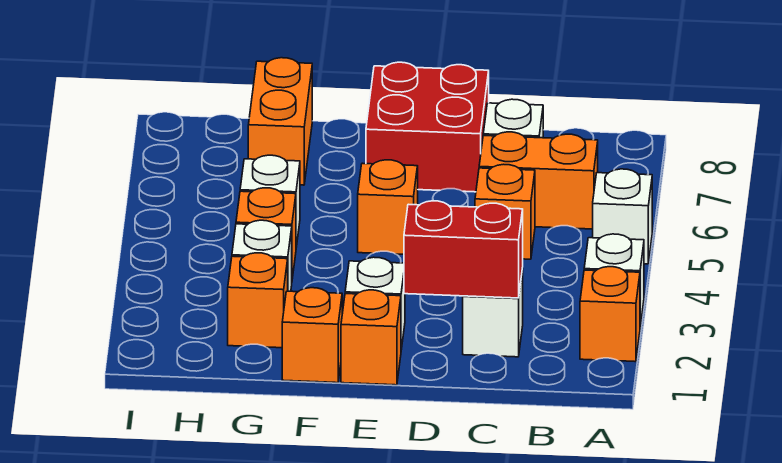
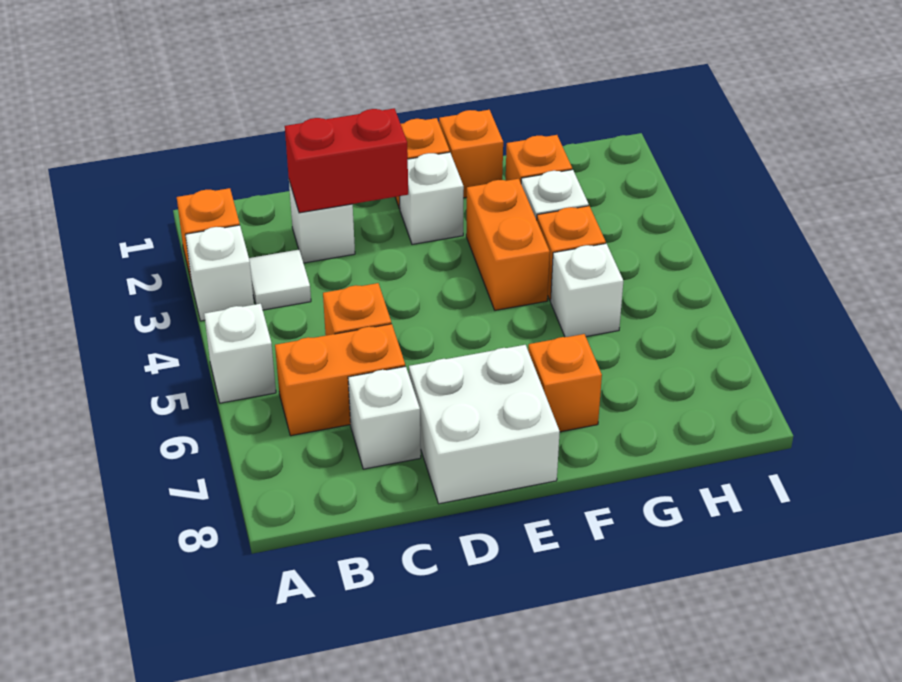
none -> white 1x1 tile [249,250,311,310]
red 2x2 brick [366,62,489,192] -> white 2x2 brick [409,345,560,504]
orange 1x1 brick [358,160,418,254] -> orange 1x1 brick moved to [528,334,602,432]
orange 1x2 brick [248,58,312,185] -> orange 1x2 brick moved to [466,179,550,310]

